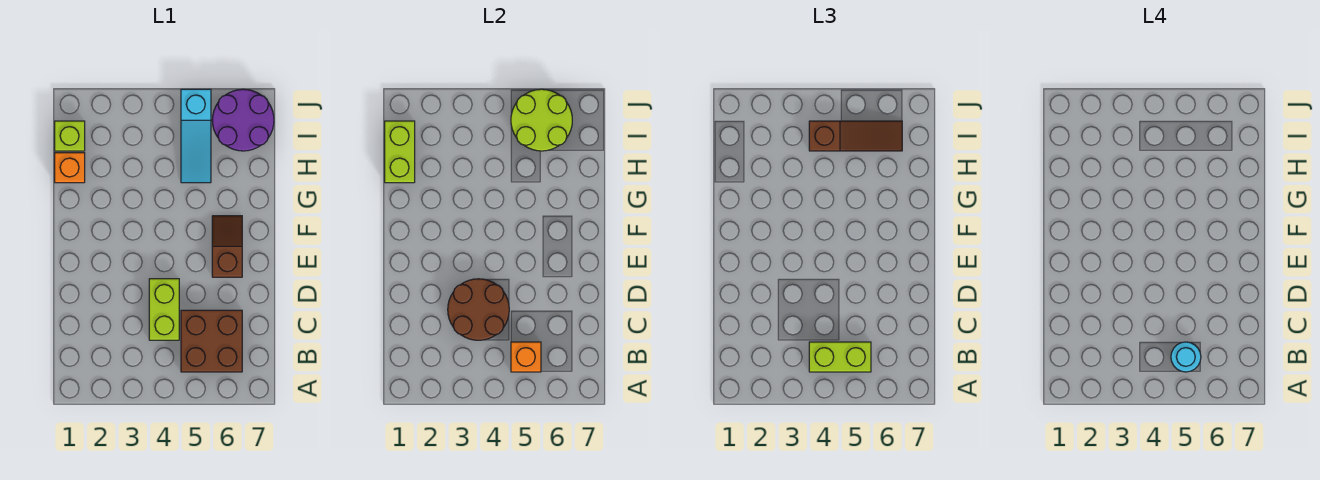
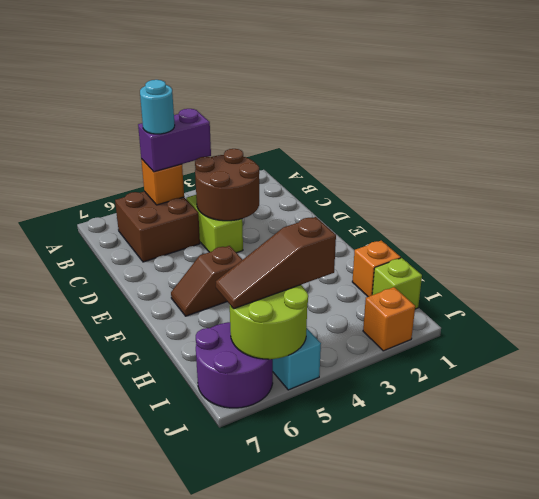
lime 1x2 brick [809,342,871,372] -> purple 1x2 brick [138,109,211,172]
brown 1x2 slope [212,216,242,277] -> brown 1x2 slope turned to [171,246,243,316]
lime 1x2 brick [385,121,415,183] -> none
none -> orange 1x1 brick [363,287,415,351]

